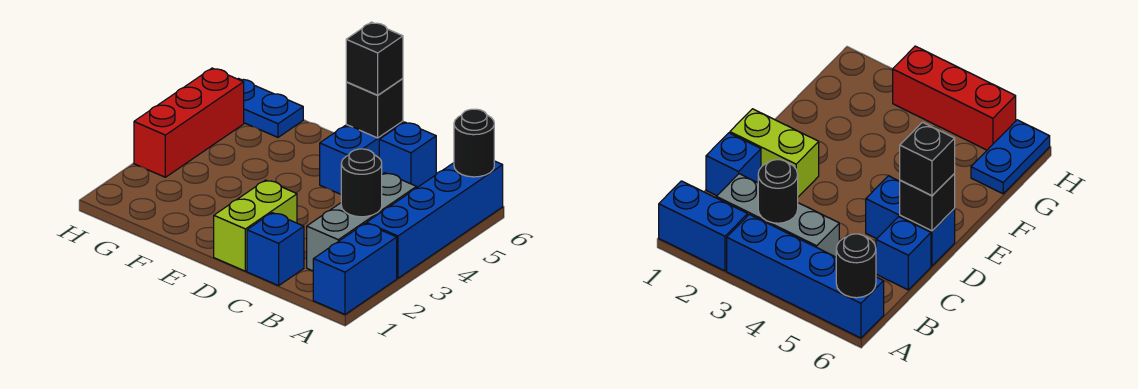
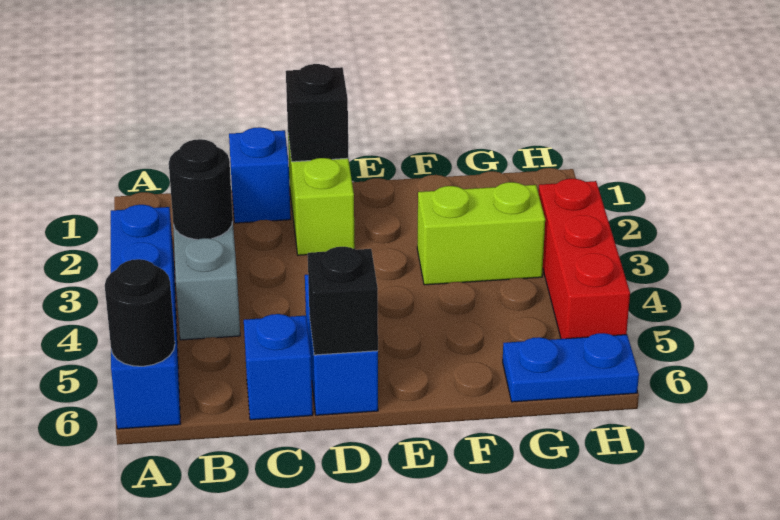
blue 1x2 brick [313,223,397,314] -> none
black 1x1 brick [346,22,403,95] -> black 1x1 brick moved to [286,64,348,162]
none -> lime 1x2 brick [417,182,545,285]

